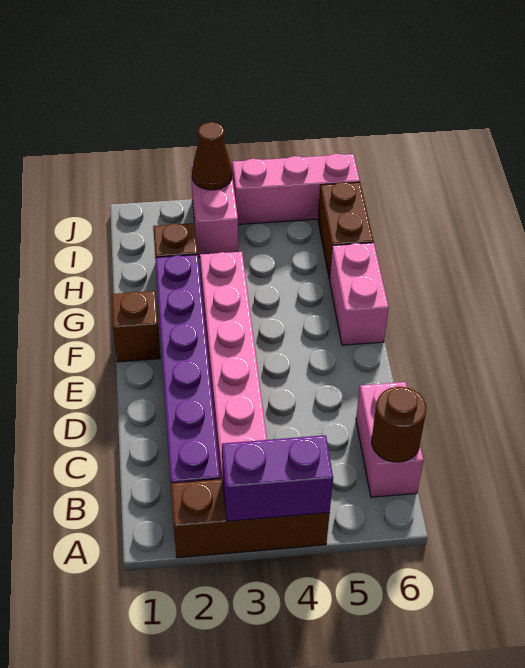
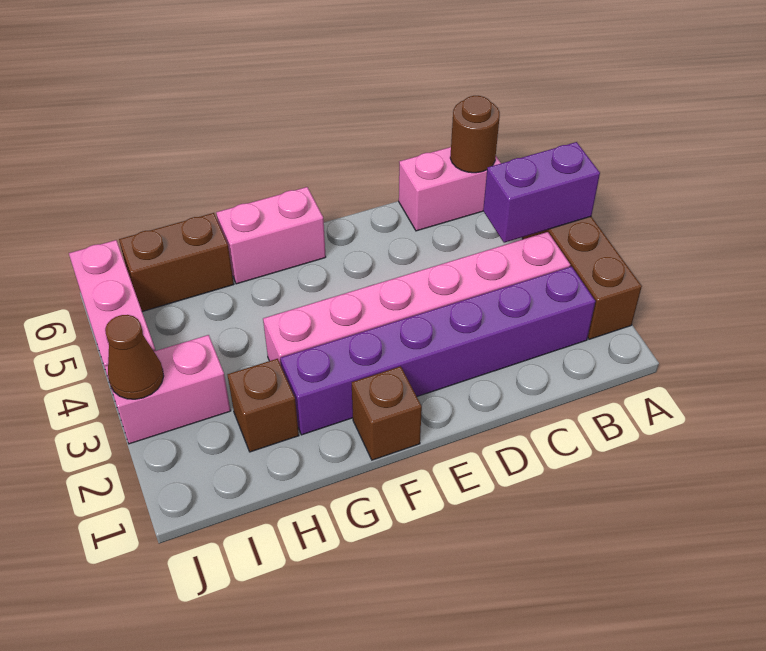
purple 1x2 brick [222,435,333,521] -> purple 1x2 brick turned to [483,142,600,243]

